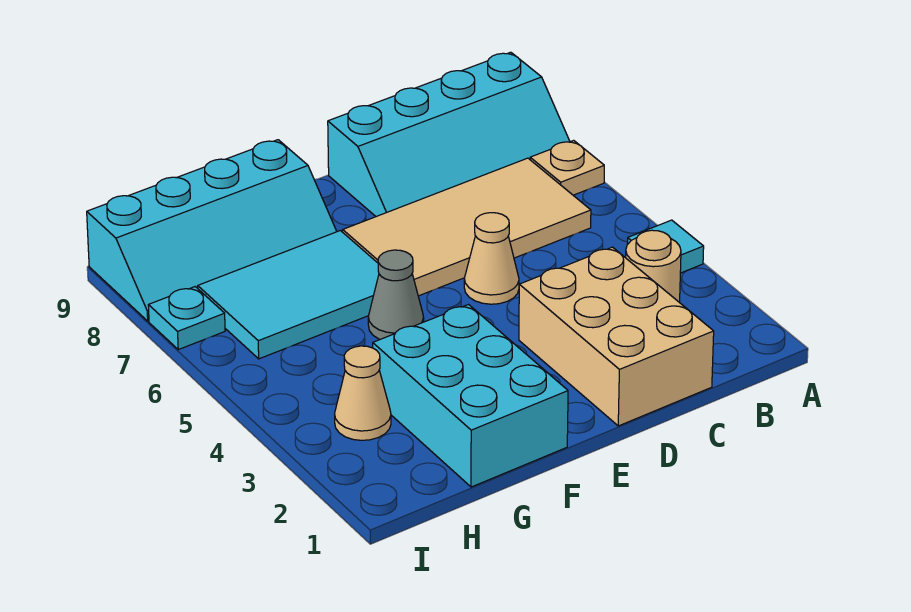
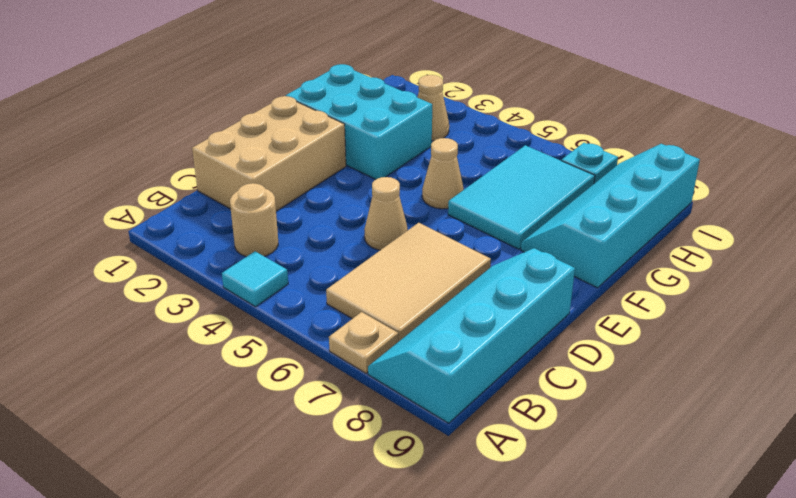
tan 2x4 tile [343,158,591,296] -> tan 2x3 tile [326,223,491,342]
tan 2x3 brick [519,247,714,426] -> tan 2x3 brick turned to [192,96,346,211]
grey 1x1 cone [368,250,424,339] -> tan 1x1 cone [422,138,464,209]

